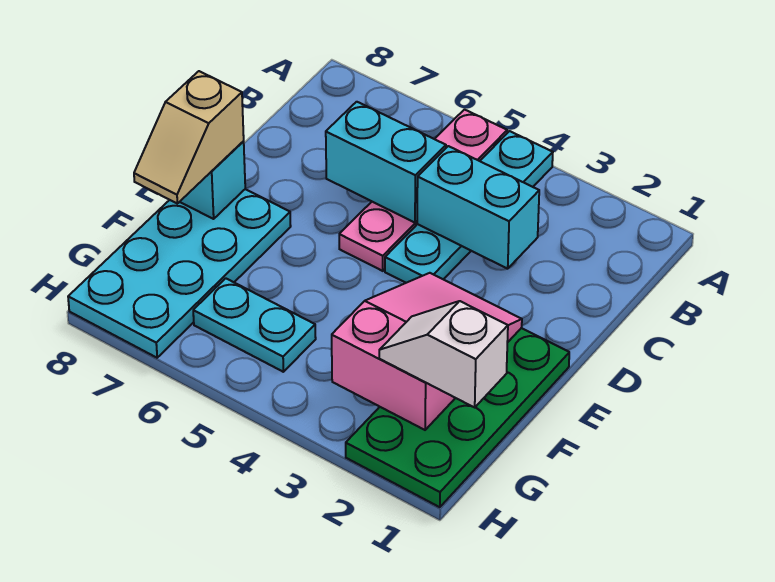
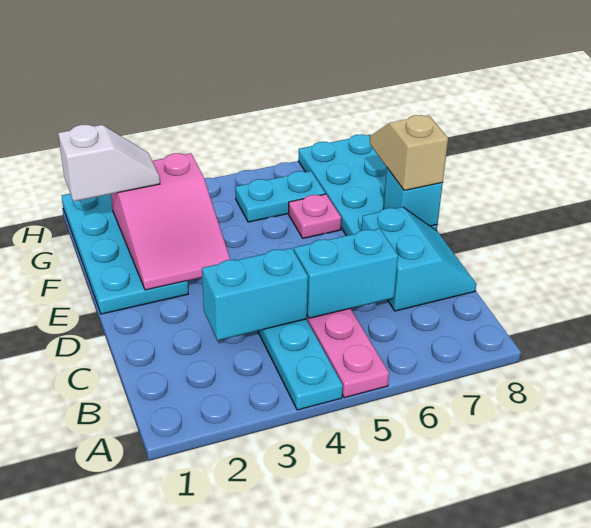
none -> cyan 2x2 slope [362,207,476,311]
green 2x4 plate [346,328,569,507] -> cyan 2x4 plate [62,194,188,314]
none -> pink 1x1 plate [289,194,341,238]

